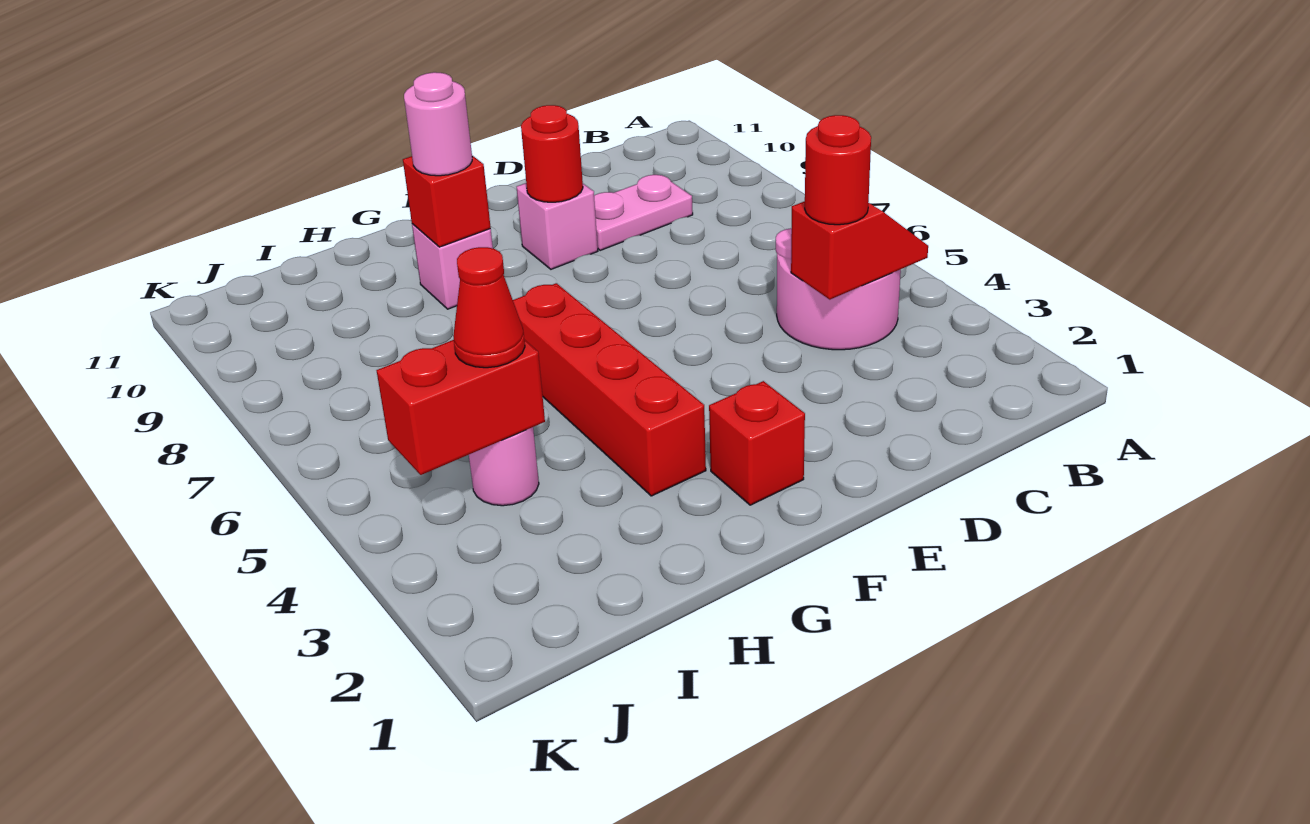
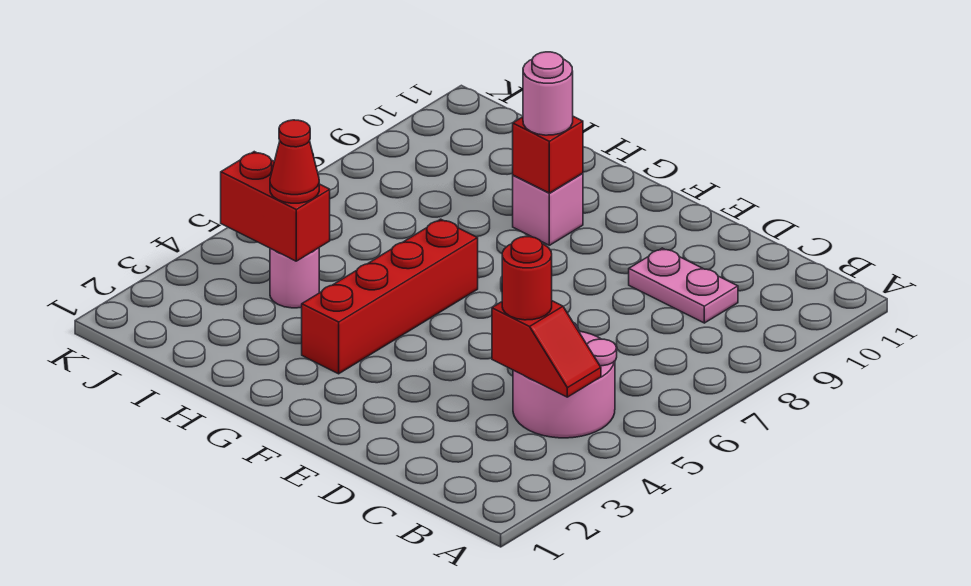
pink 1x1 brick [517,183,598,269] -> none
red 1x1 round brick [521,105,583,202] -> none
red 1x1 brick [709,381,805,505] -> none

